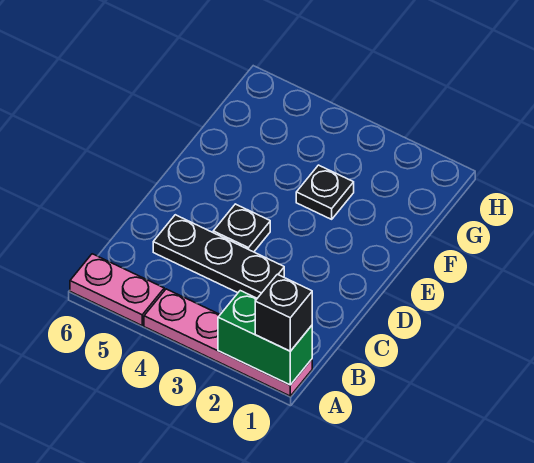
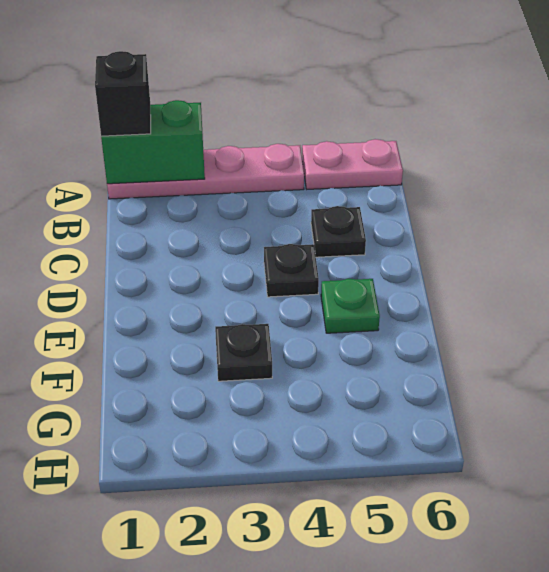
black 1x3 plate [153,215,284,298] -> black 1x1 plate [311,206,366,257]
none -> green 1x1 plate [321,279,380,333]

